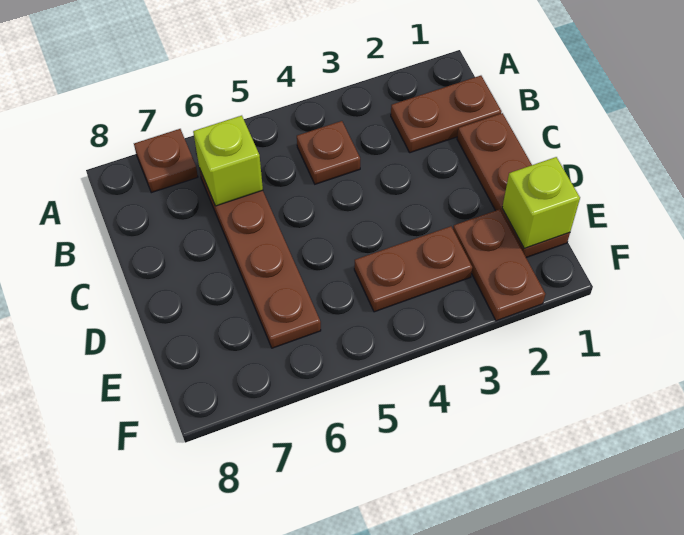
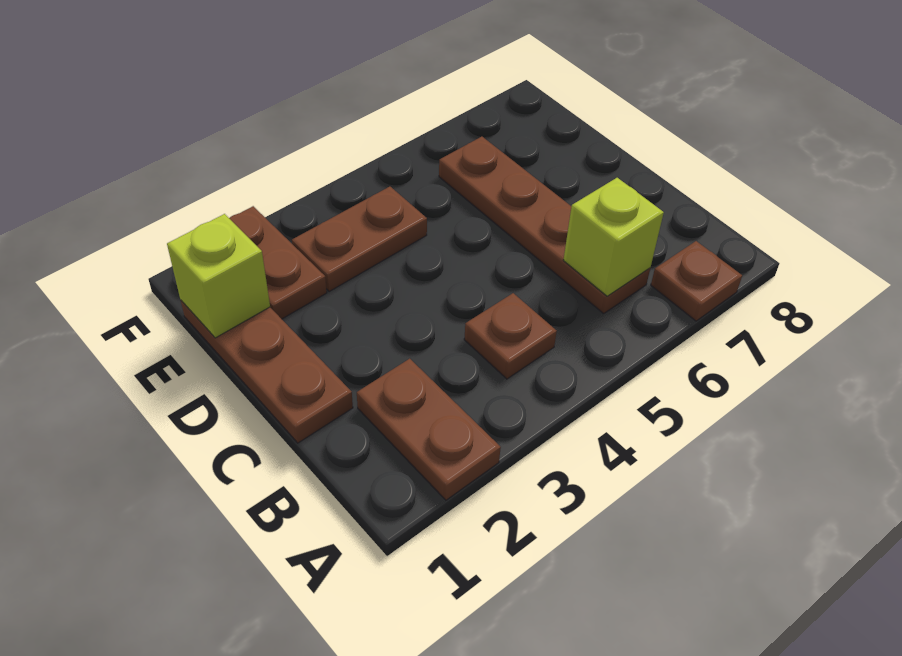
brown 1x2 plate [391,76,501,153] -> brown 1x2 plate turned to [357,359,501,500]

